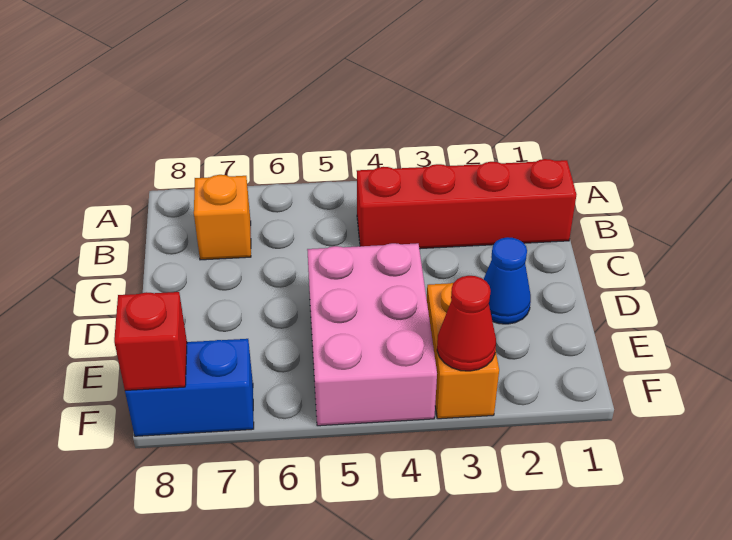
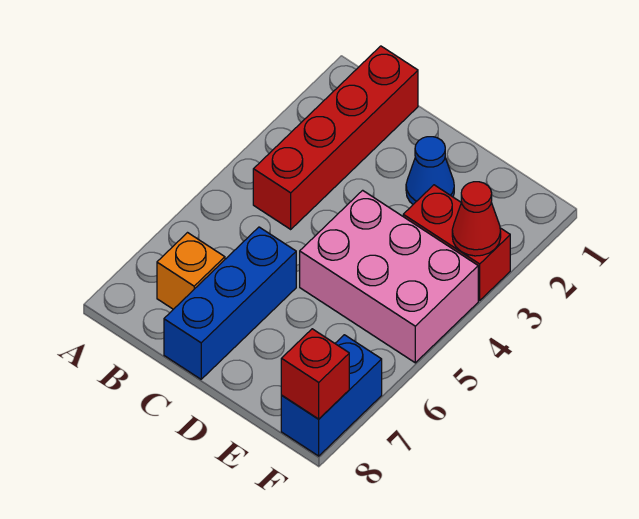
none -> blue 1x3 brick [164,227,296,379]
orange 1x2 brick [427,283,499,419] -> red 1x2 brick [403,185,510,300]

